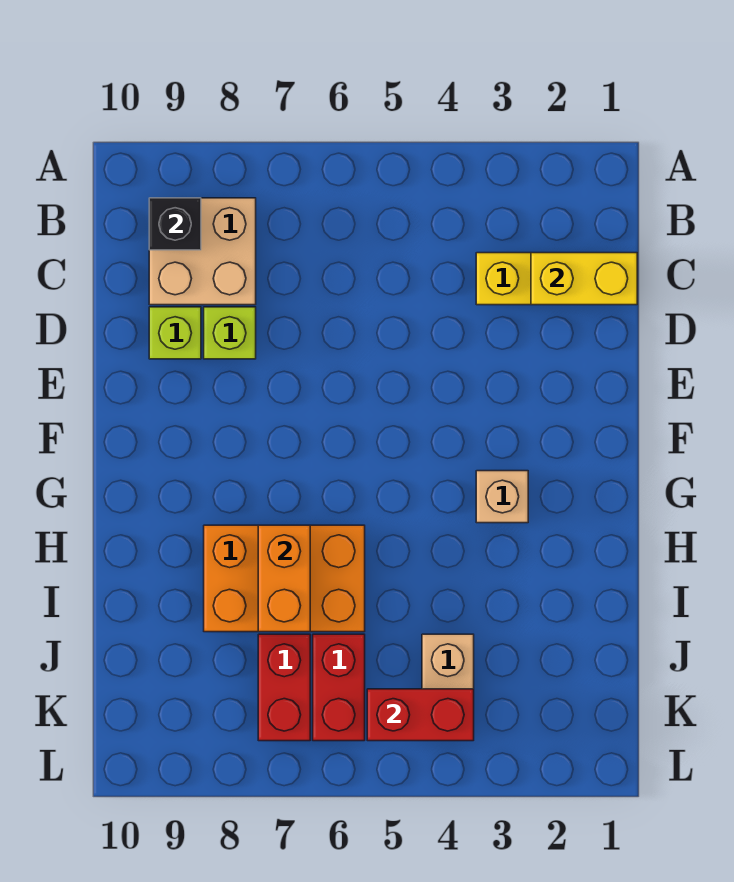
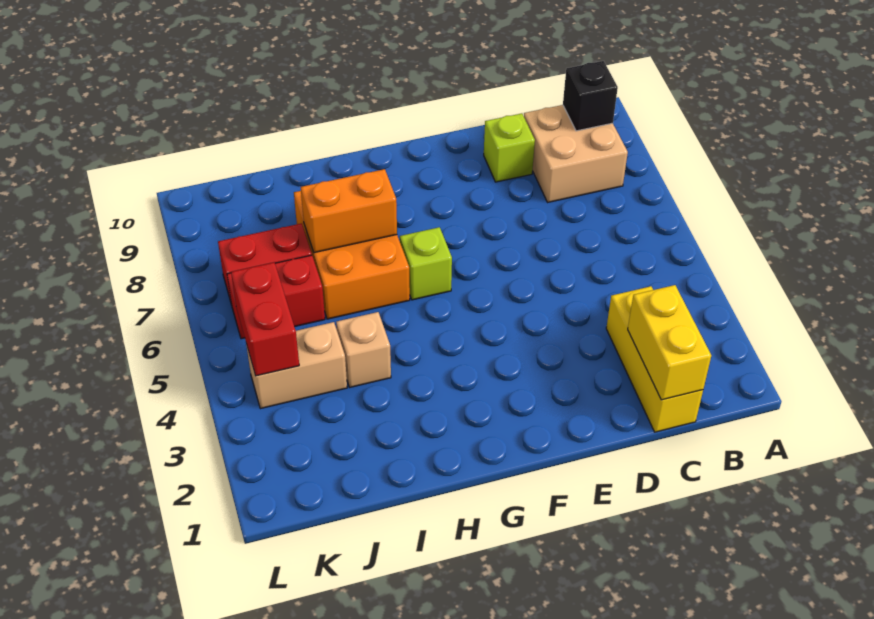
lime 1x1 brick [204,307,256,359] -> lime 1x1 brick moved to [400,227,452,300]
tan 1x1 brick [476,471,528,523] -> tan 1x1 brick moved to [336,312,391,387]

